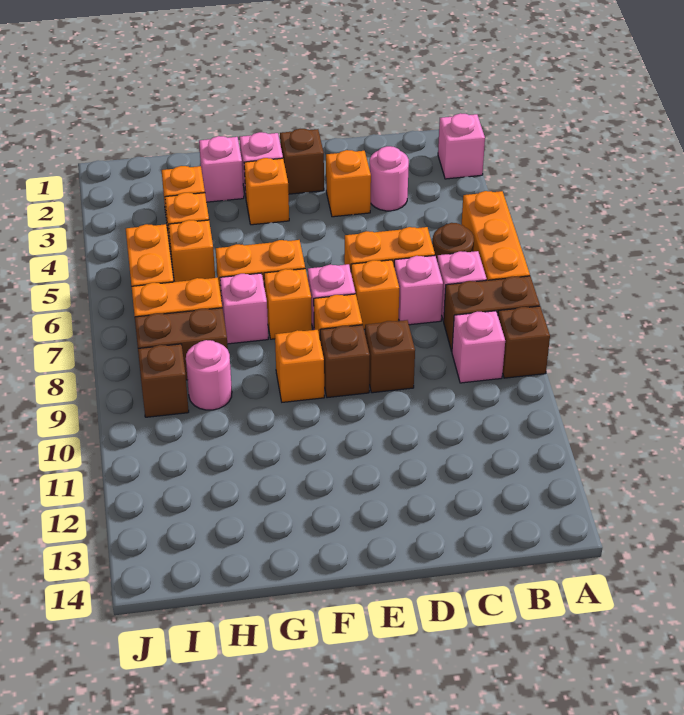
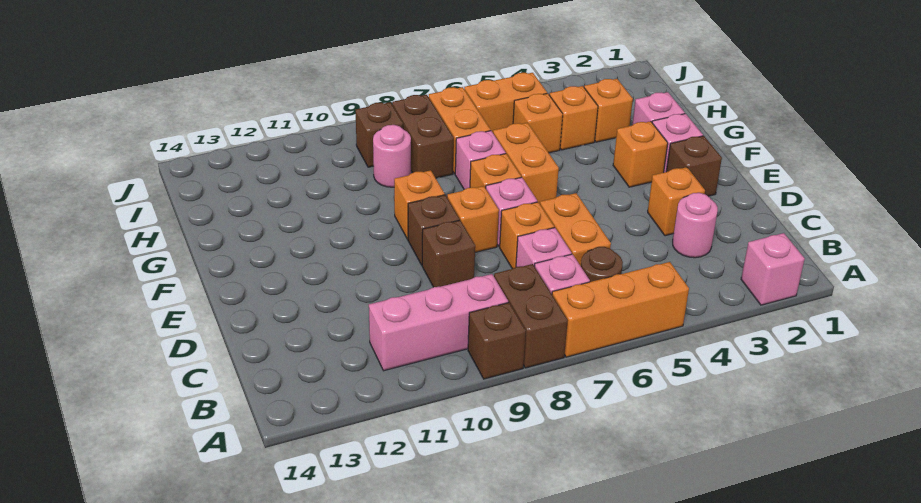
pink 1x1 brick [452,311,505,383] -> pink 1x3 brick [369,274,508,371]

